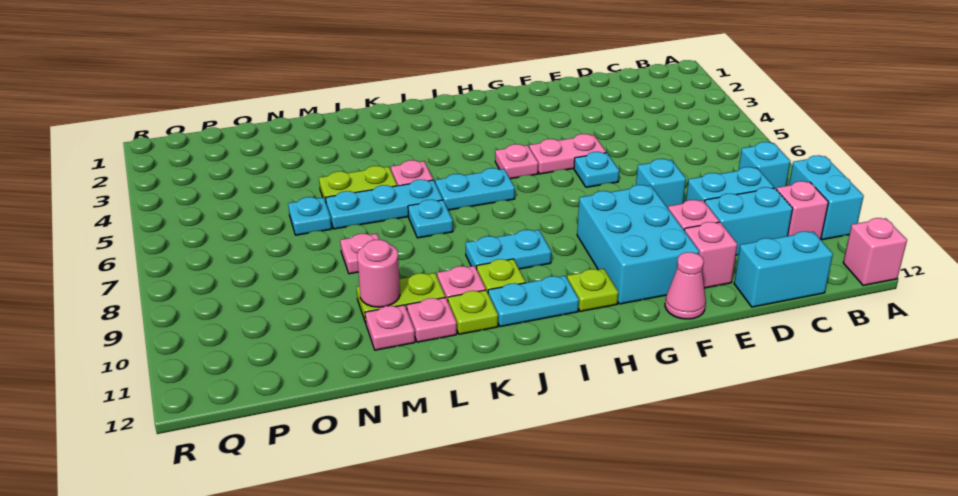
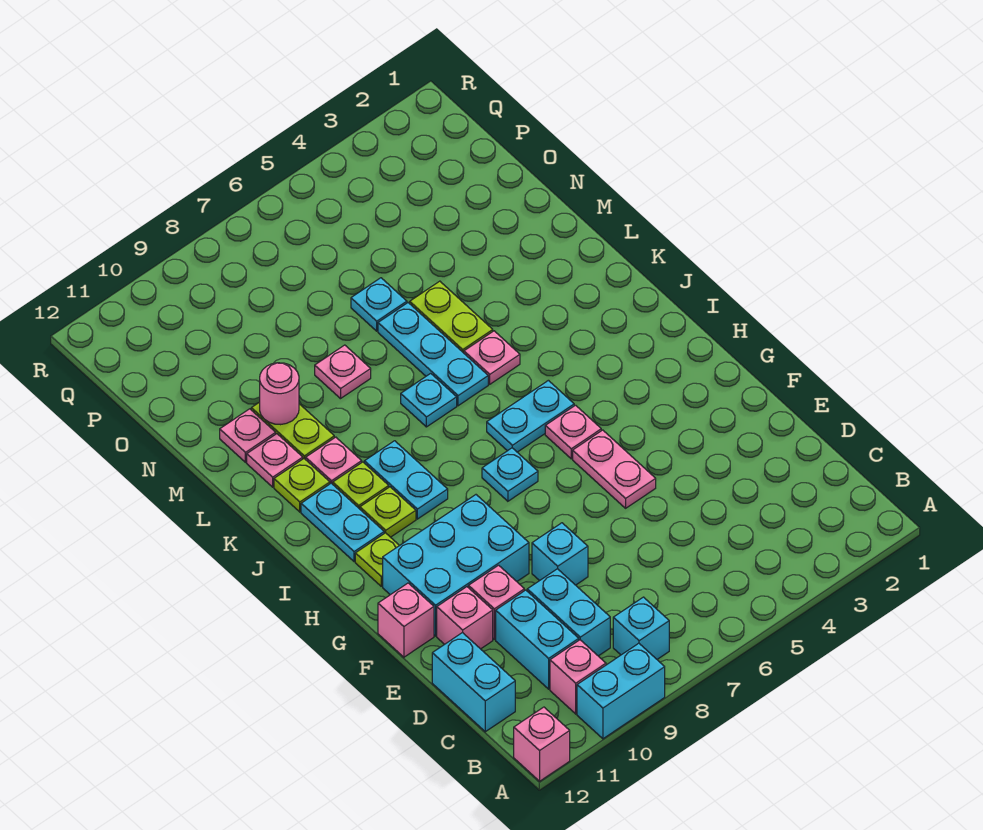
cyan 1x1 plate [574,152,619,187] -> cyan 1x1 plate moved to [482,448,538,501]
pink 1x1 cone [665,252,706,319] -> pink 1x1 brick [378,583,434,657]
cyan 1x2 plate [435,168,515,210] -> cyan 1x2 plate turned to [487,380,574,452]
none -> lime 1x1 plate [360,487,416,537]

